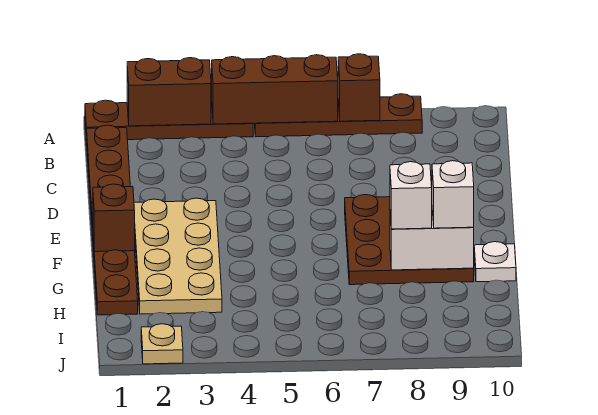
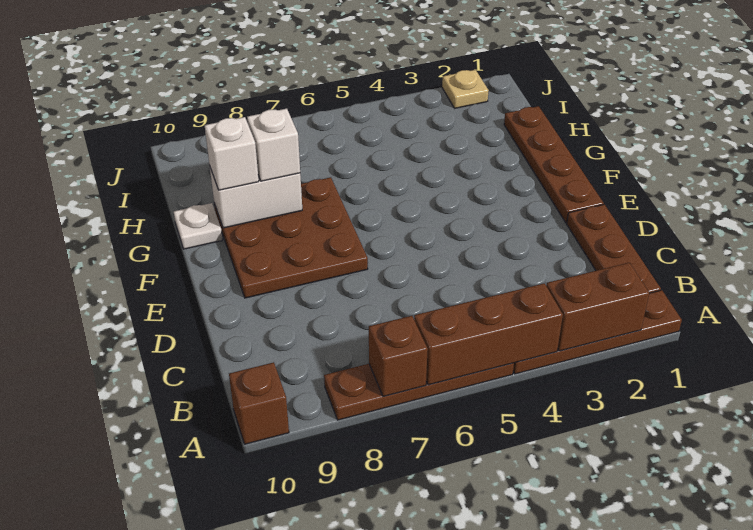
tan 2x4 plate [134,198,222,314] -> none
brown 1x1 brick [93,184,135,252] -> brown 1x1 brick moved to [229,362,289,444]

